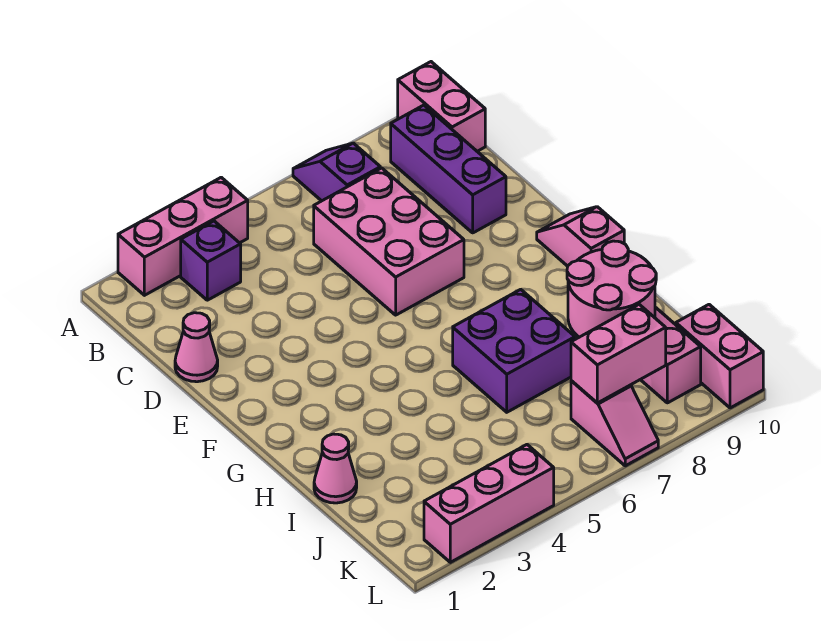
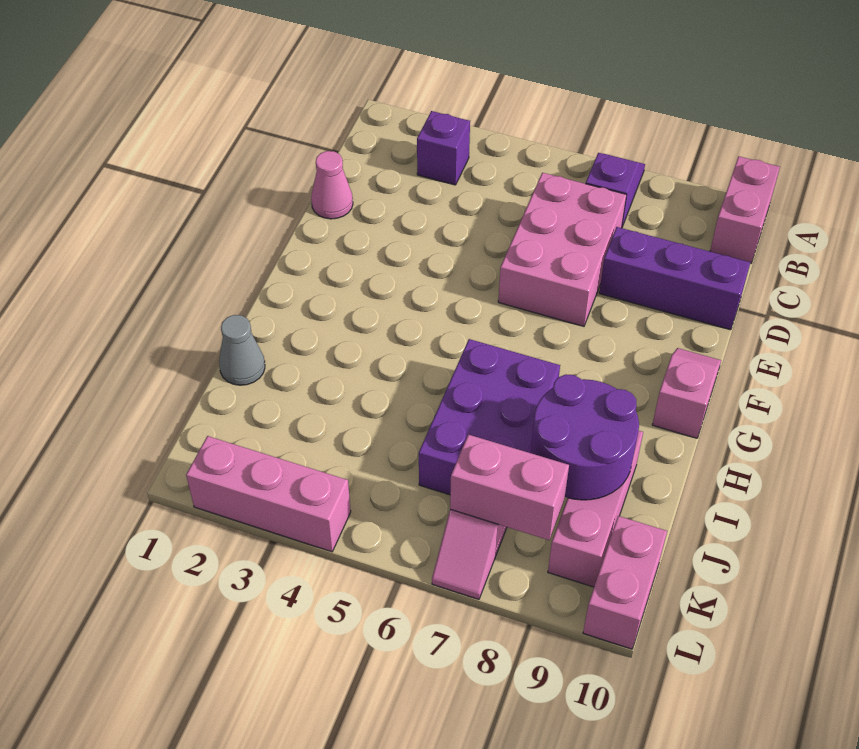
pink 1x3 brick [118,177,248,295] -> none
purple 1x3 brick [391,105,506,233] -> purple 1x3 brick turned to [599,227,750,330]
purple 2x2 brick [453,289,575,412] -> purple 2x3 brick [419,339,560,495]
pink 1x1 cone [314,434,357,503] -> grey 1x1 cone [219,315,265,385]
pink 2x2 round brick [567,241,656,337] -> purple 2x2 round brick [531,374,639,500]

